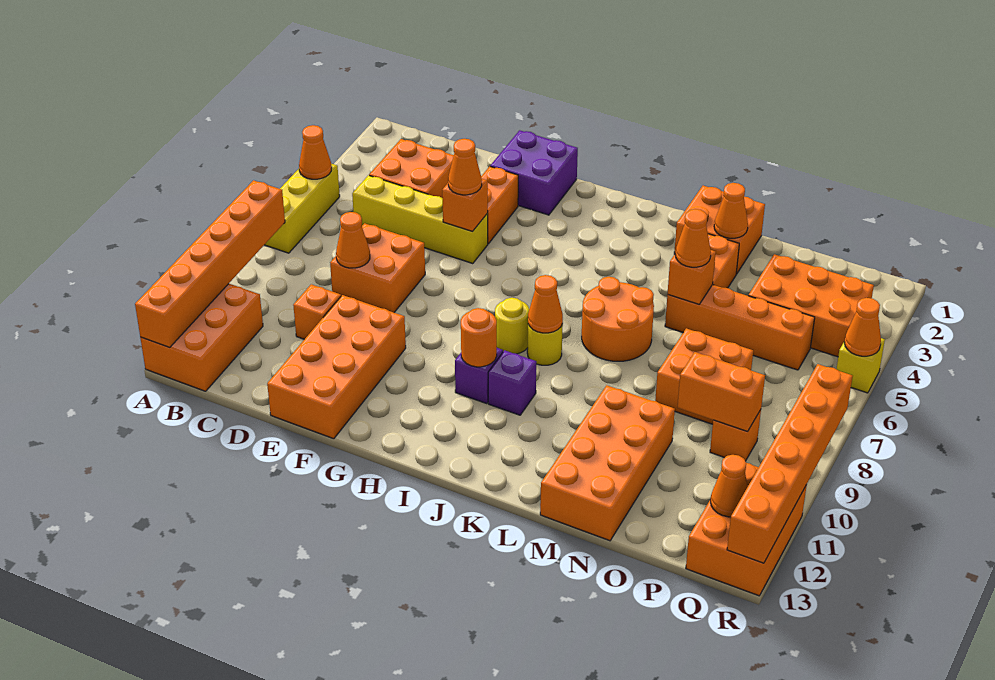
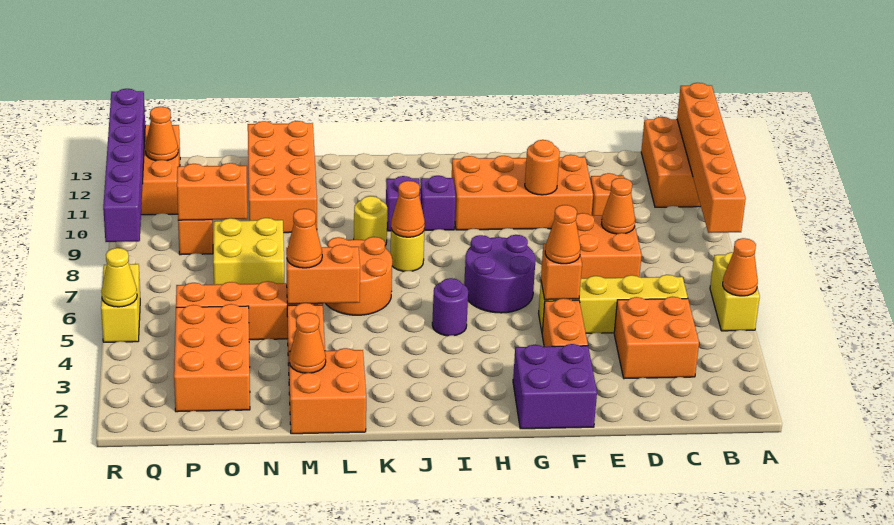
yellow 1x3 brick [265,164,340,253] -> yellow 1x2 brick [710,252,760,331]
orange 2x4 brick [267,295,406,439] -> orange 2x4 brick turned to [452,155,593,230]
none -> purple 2x2 round brick [464,235,535,313]
none -> purple 1x1 round brick [432,278,468,336]
yellow 1x1 round brick [495,298,529,354] -> yellow 1x1 round brick moved to [354,196,387,245]
orange 1x1 round brick [461,308,497,367] -> orange 1x1 round brick moved to [525,140,560,195]
orange 1x1 brick [668,250,716,304] -> orange 1x2 brick [286,244,360,304]
orange 2x2 brick [655,328,753,424] -> yellow 2x2 brick [213,218,284,285]
orange 2x3 brick [748,254,874,357] -> orange 2x3 brick turned to [174,304,250,412]
yellow 1x1 brick [837,338,885,393] -> yellow 1x2 brick [101,264,140,342]
orange 1x1 cone [844,298,881,356] -> yellow 1x1 cone [101,248,137,307]
orange 1x6 brick [727,364,853,563] -> purple 1x6 brick [103,89,145,242]

